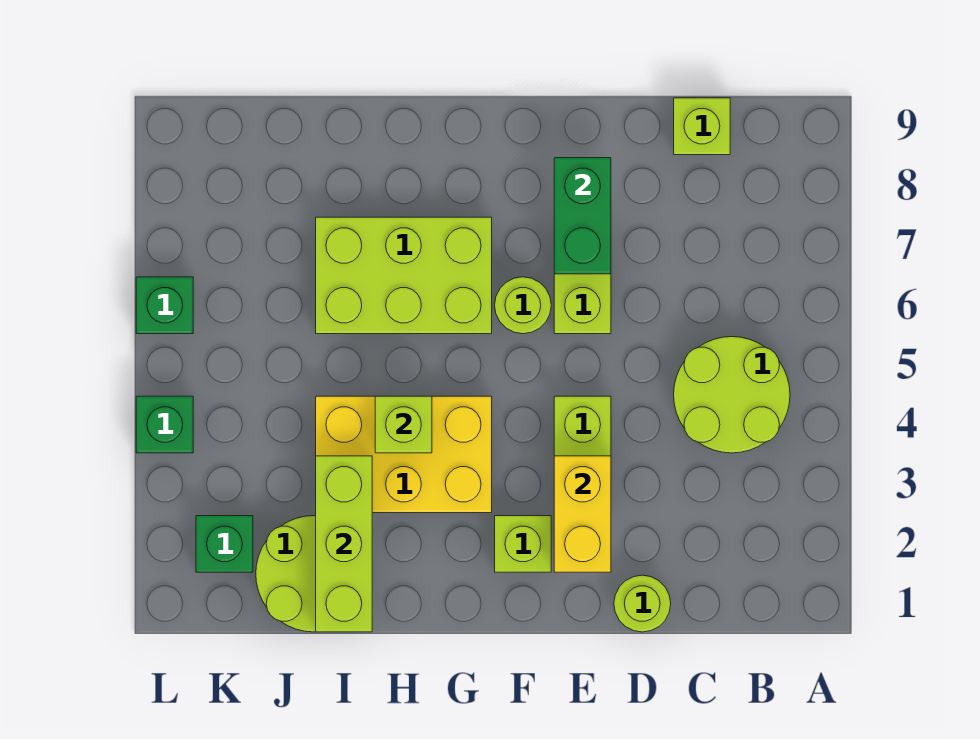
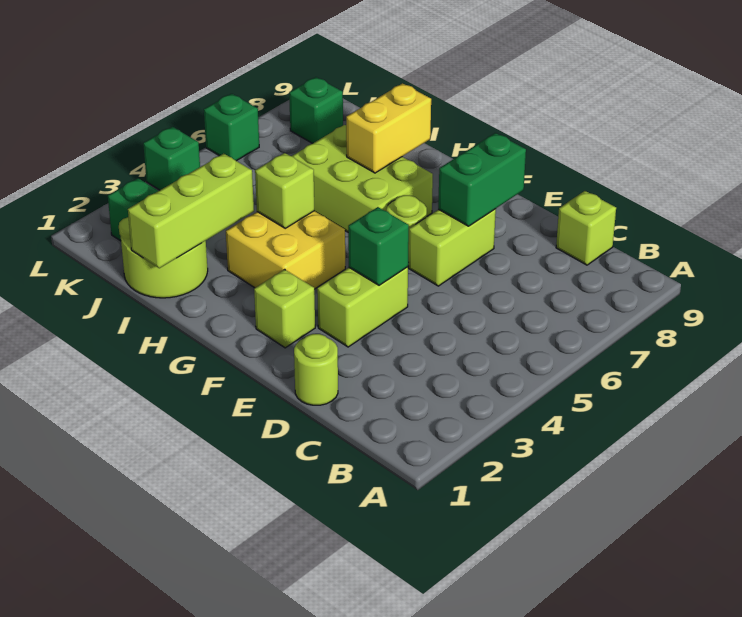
lime 2x2 round brick [674,337,790,453] -> none
yellow 1x2 brick [554,456,611,572] -> yellow 1x2 brick moved to [346,83,431,173]
none -> green 1x1 brick [348,207,409,285]
yellow 2x3 brick [316,396,492,513] -> yellow 2x2 brick [226,211,345,289]
none -> green 1x1 brick [289,77,343,143]

